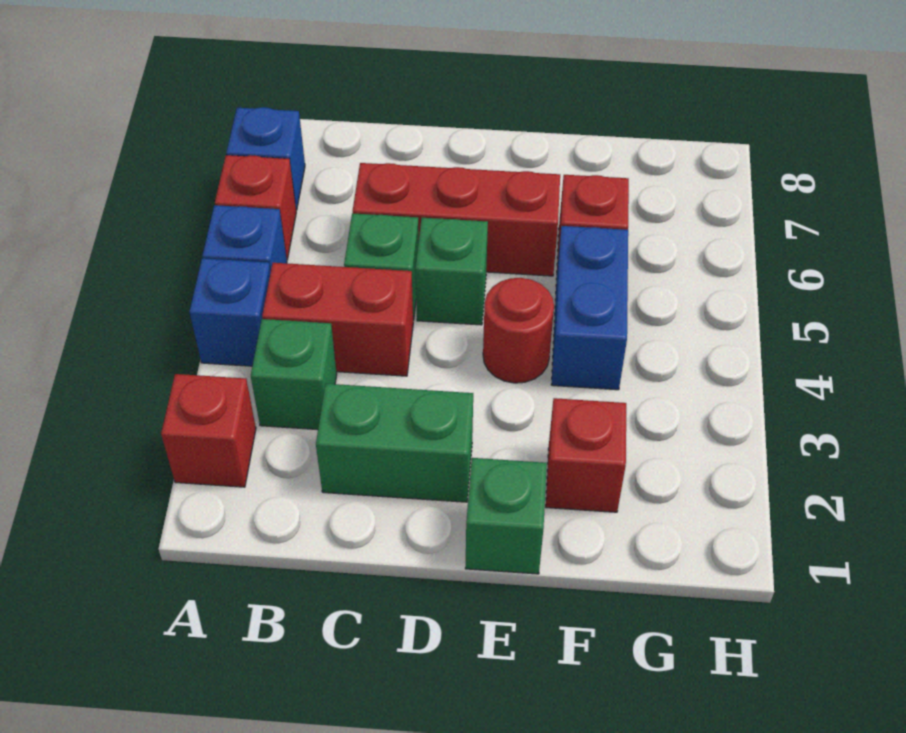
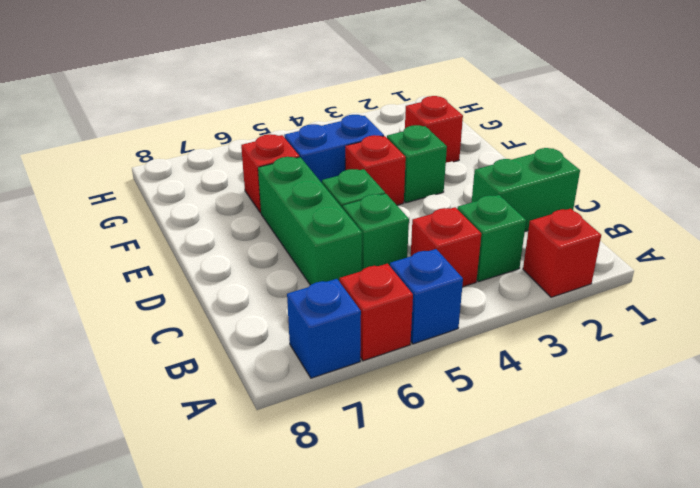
blue 1x1 brick [190,258,271,366] -> none
red 1x2 brick [262,263,413,376] -> red 1x1 brick [411,207,481,287]
green 1x2 brick [316,384,473,502] -> green 1x2 brick turned to [472,148,580,231]
red 1x3 brick [353,163,560,276] -> green 1x3 brick [258,157,362,285]
green 1x1 brick [465,458,547,574] -> green 1x1 brick moved to [387,125,447,203]
red 1x1 round brick [483,278,554,383] -> red 1x1 brick [345,135,406,205]

